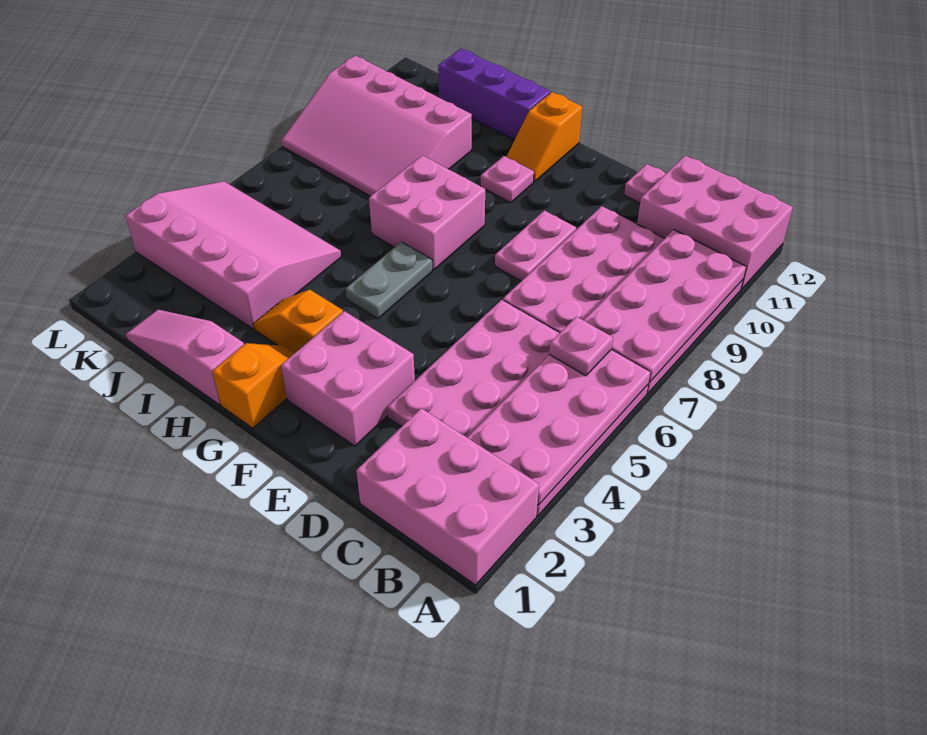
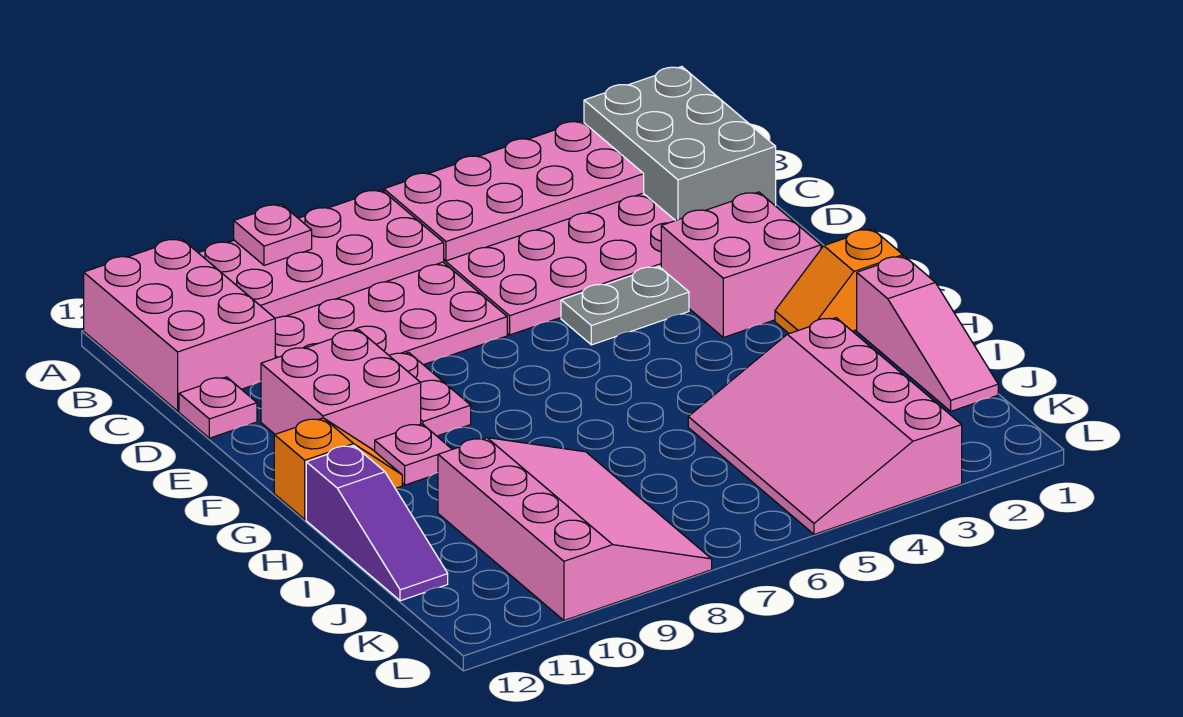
pink 2x3 brick [356,408,539,585] -> grey 2x3 brick [584,66,776,221]
pink 1x1 plate [549,317,613,376] -> pink 1x1 plate moved to [234,204,312,265]
pink 1x2 plate [495,210,576,281] -> pink 1x2 plate turned to [389,352,471,436]
orange 1x2 slope [253,290,343,353] -> none
grey 1x2 plate [346,242,432,319] -> grey 1x2 plate moved to [561,266,689,345]
pink 2x2 brick [369,155,485,270] -> pink 2x2 brick moved to [261,330,421,451]
purple 1x3 brick [438,49,551,140] -> purple 1x3 slope [306,445,448,601]

